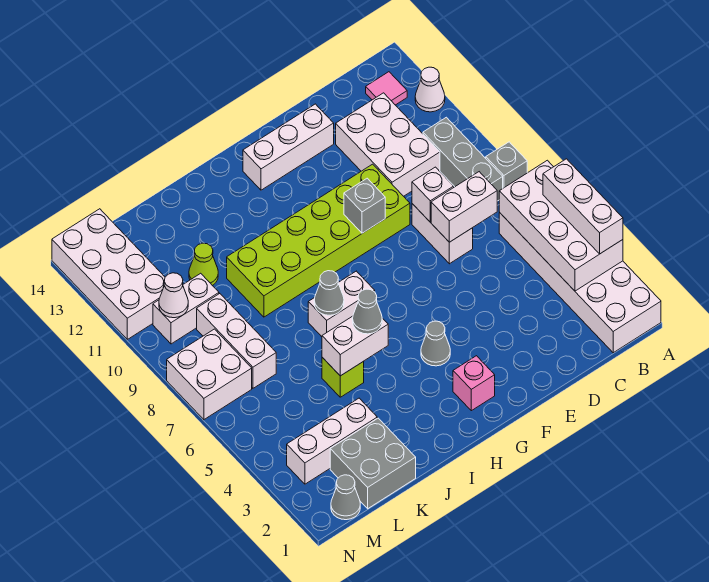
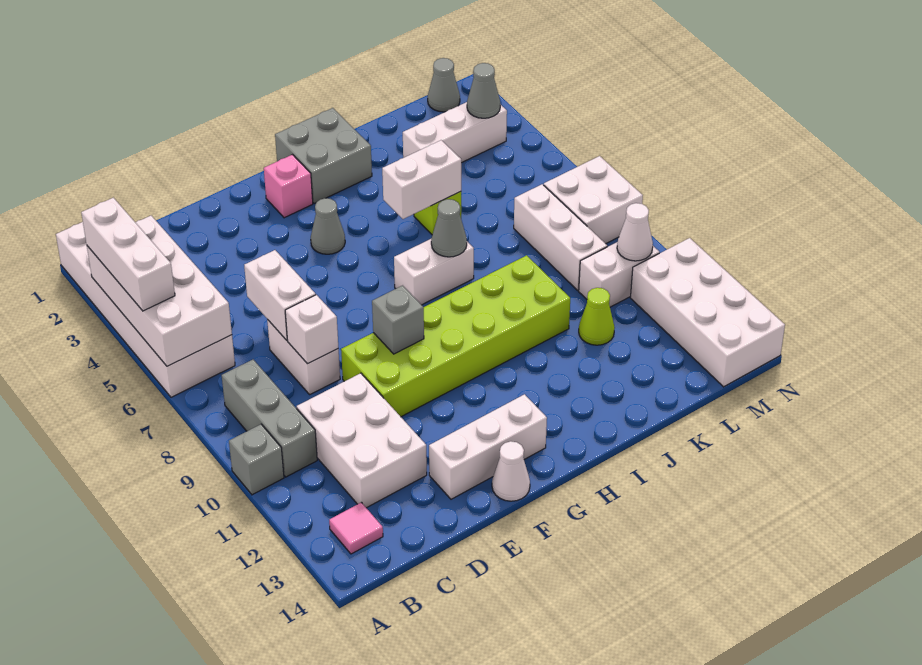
grey 1x1 brick [486,142,527,188] -> grey 1x1 brick moved to [229,424,284,495]
white 1x1 cone [415,67,445,112] -> white 1x1 cone moved to [492,441,530,501]
white 1x2 brick [431,172,497,242] -> white 1x2 brick turned to [244,250,316,340]
grey 1x1 cone [353,289,382,334] -> grey 1x1 cone moved to [467,63,500,118]
grey 2x2 brick [330,418,416,509] -> grey 2x2 brick moved to [275,108,372,203]

